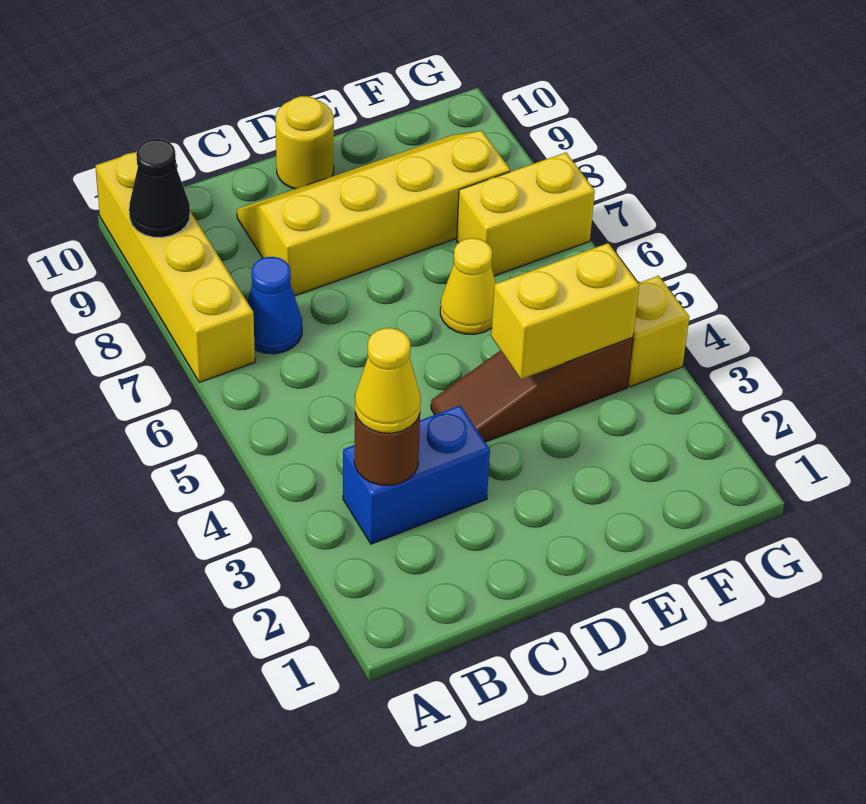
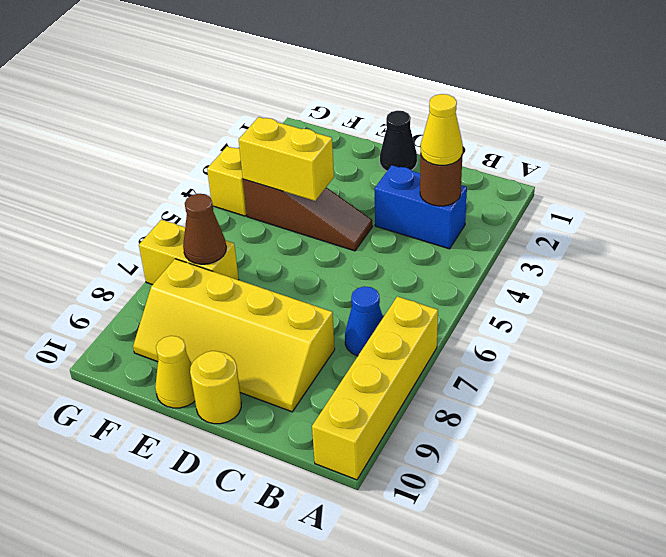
black 1x1 cone [129,139,190,237] -> black 1x1 cone moved to [380,111,417,171]
yellow 1x1 cone [440,238,496,334] -> yellow 1x1 cone moved to [155,336,195,408]
none -> brown 1x1 cone [183,194,226,264]

